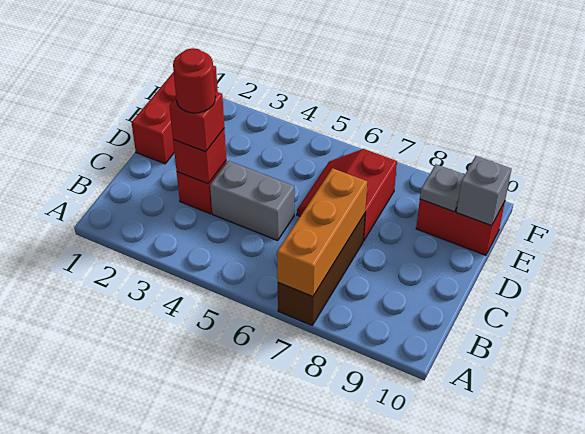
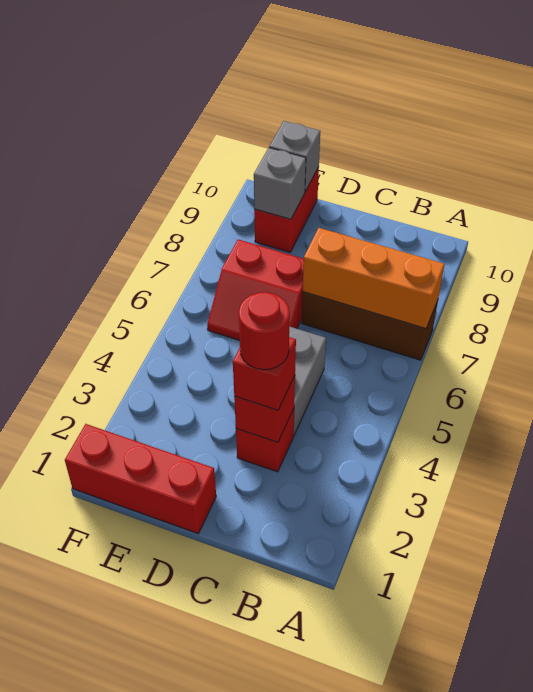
grey 1x1 plate [420,164,464,212] -> grey 1x1 brick [254,148,306,219]

